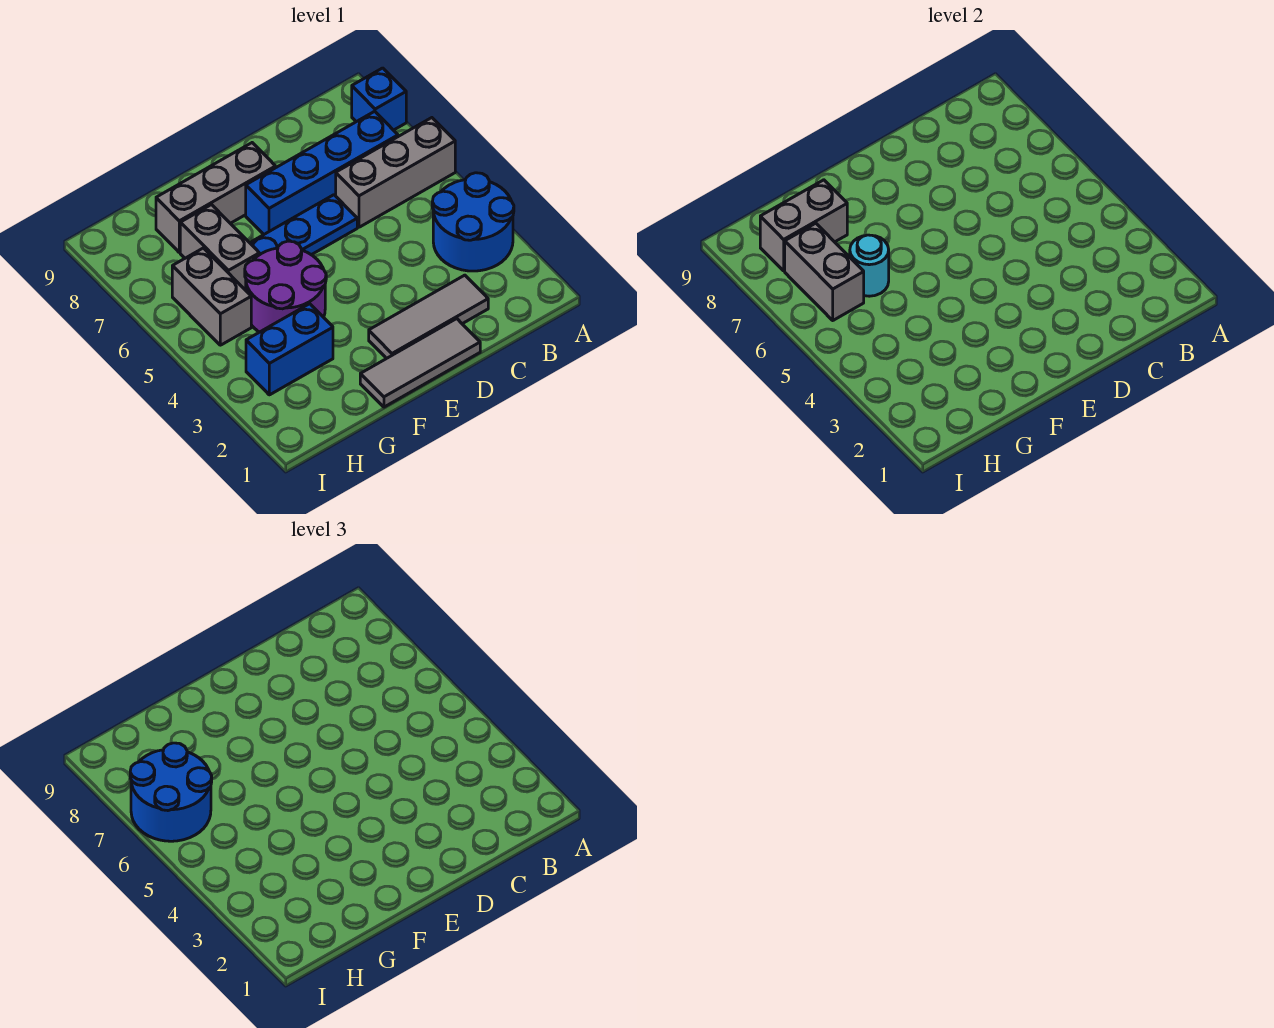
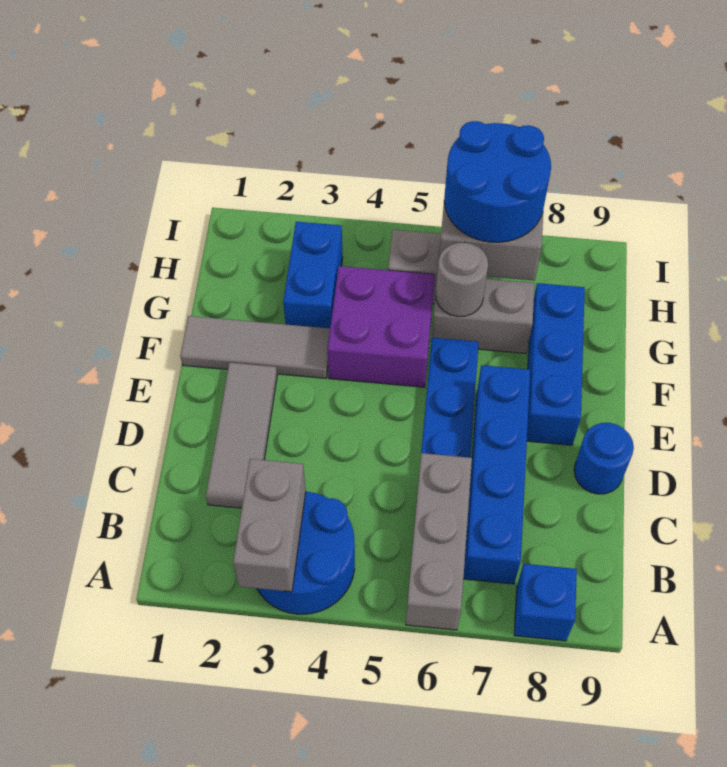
grey 1x3 tile [360,319,480,407] -> grey 1x3 tile turned to [180,316,330,378]
none -> blue 1x1 round brick [574,423,634,494]
grey 1x3 brick [156,143,276,252] -> blue 1x3 brick [527,283,585,445]
purple 2x2 round brick [245,241,326,332] -> purple 2x2 brick [327,266,435,387]
cyan 1x1 round brick [850,235,889,296] -> grey 1x1 round brick [436,242,488,317]
grey 1x2 brick [760,180,847,271] -> grey 1x2 brick moved to [233,459,306,592]

